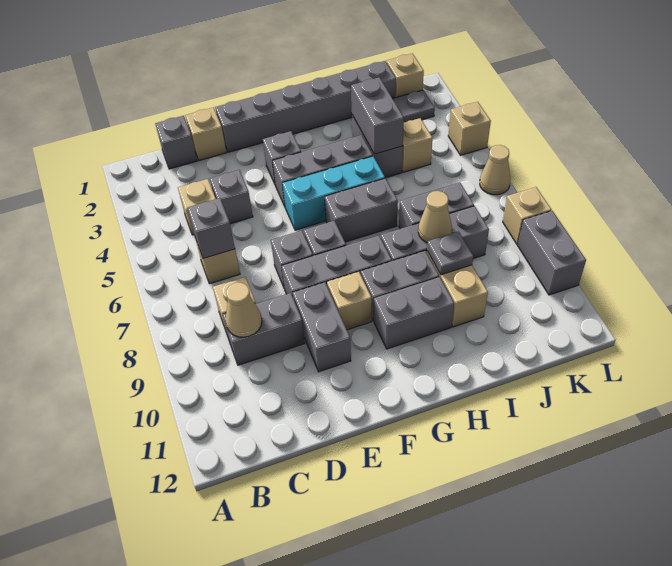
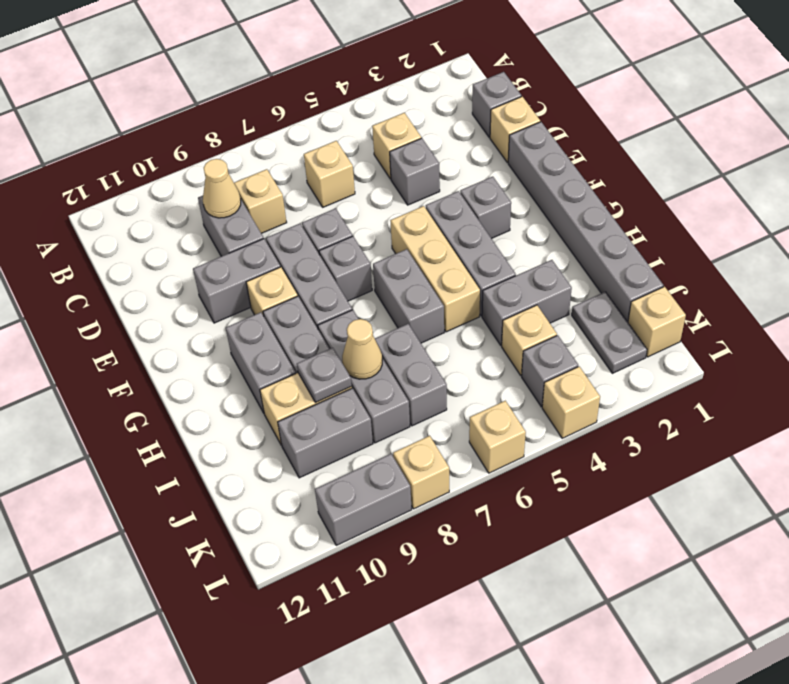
grey 1x1 brick [188,198,235,259] -> grey 1x1 brick moved to [522,335,578,407]
cyan 1x3 brick [282,156,385,230] -> tan 1x3 brick [390,206,480,332]
grey 1x2 brick [351,77,404,154] -> grey 1x2 brick moved to [278,388,373,478]
tan 1x1 cone [480,145,510,195] -> tan 1x1 brick [469,401,526,473]

